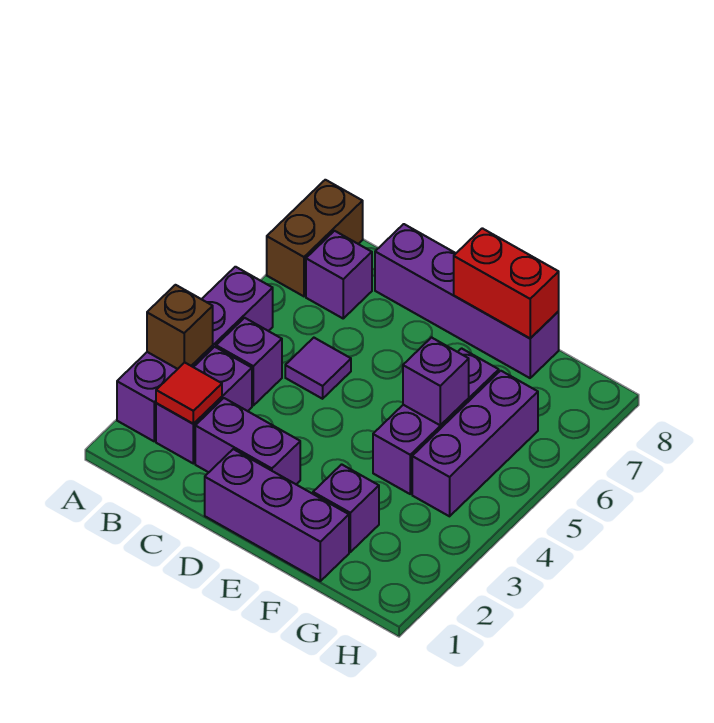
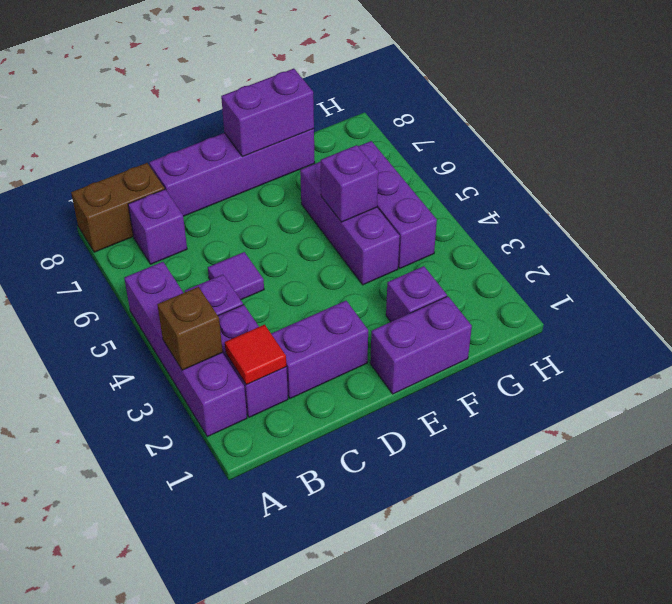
brown 1x2 brick [267,180,363,296] -> brown 1x2 brick turned to [71,163,165,252]
purple 1x3 brick [205,449,349,581] -> purple 1x2 brick [370,296,472,394]
red 1x2 brick [454,228,559,338] -> purple 1x2 brick [221,69,314,157]

